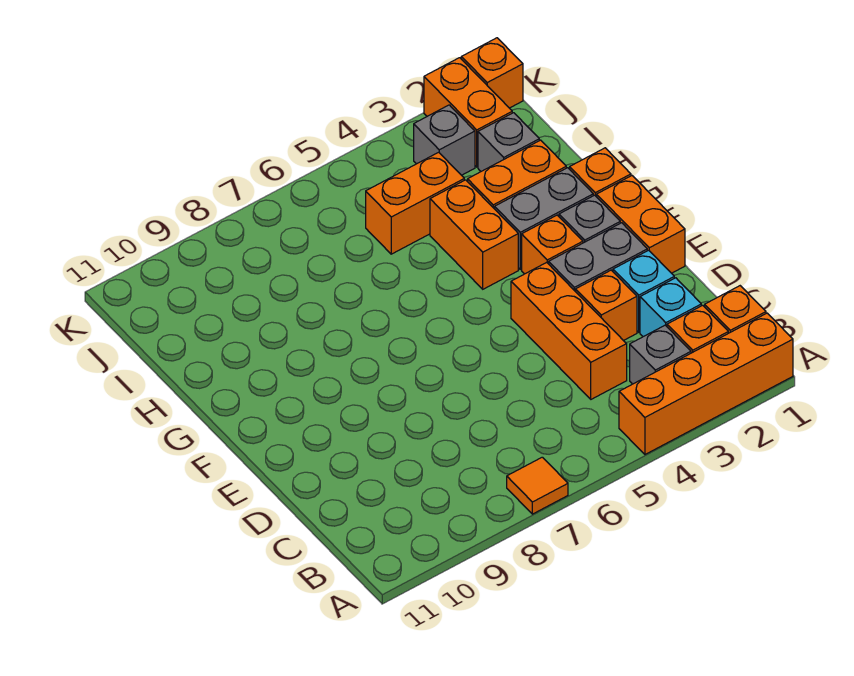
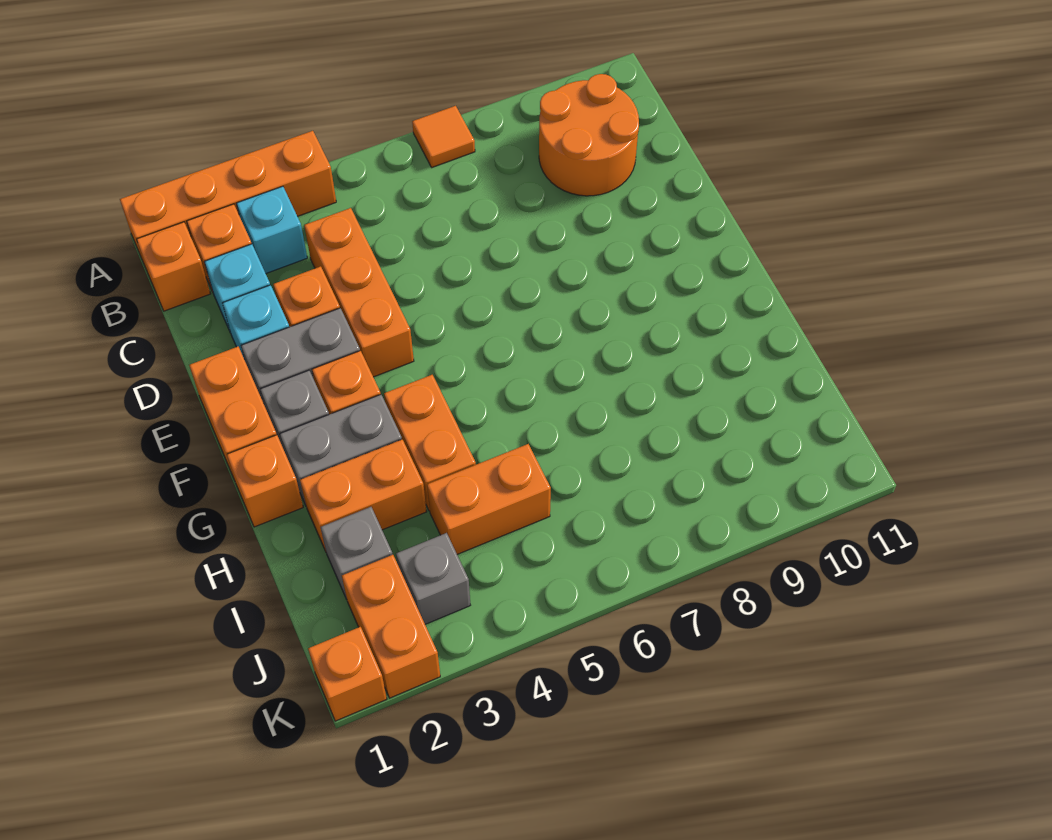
grey 1x1 brick [630,325,691,384] -> cyan 1x1 brick [236,186,307,273]
none -> orange 2x2 round brick [539,74,639,196]

